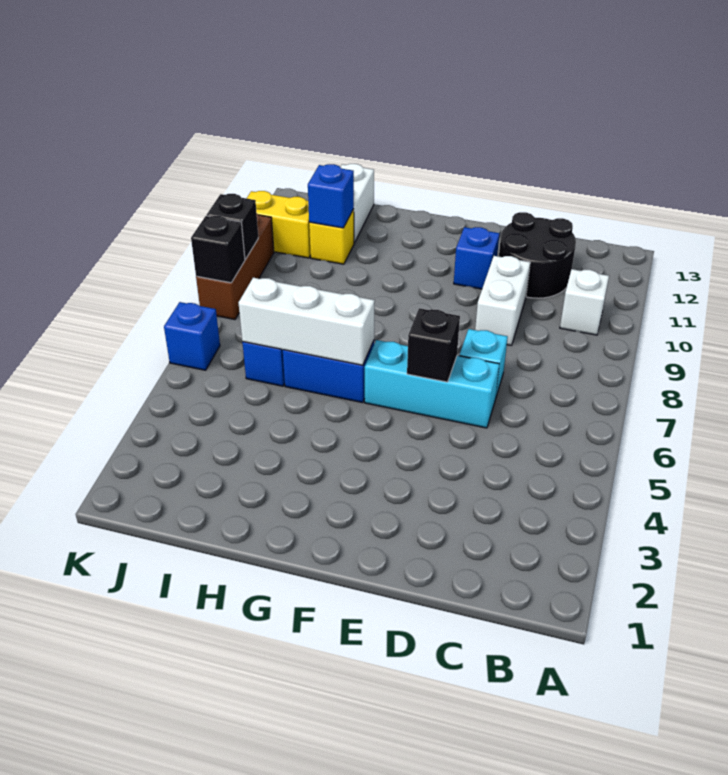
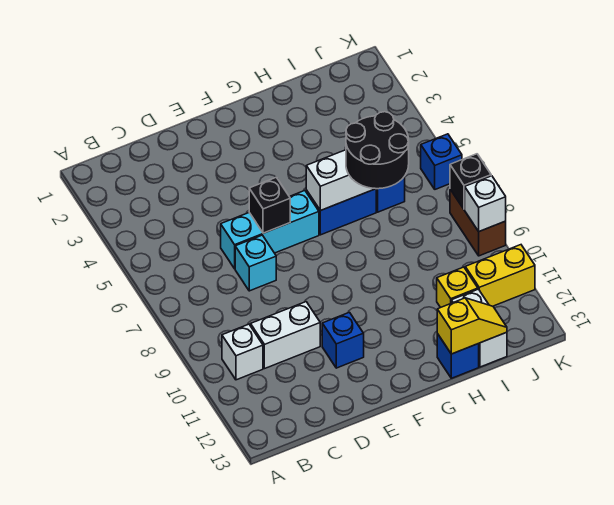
black 2x2 round brick [499,212,576,298] -> black 2x2 round brick moved to [346,112,409,189]
white 1x2 brick [475,256,530,345] -> white 1x2 brick turned to [251,302,320,369]
none -> yellow 1x2 slope [437,298,507,354]
blue 1x1 brick [308,164,354,228] -> blue 1x1 brick moved to [437,334,479,378]
brown 1x3 brick [196,214,274,319] -> brown 1x2 brick [450,189,506,256]
black 1x1 brick [207,194,258,259] -> white 1x1 brick [465,176,506,231]

